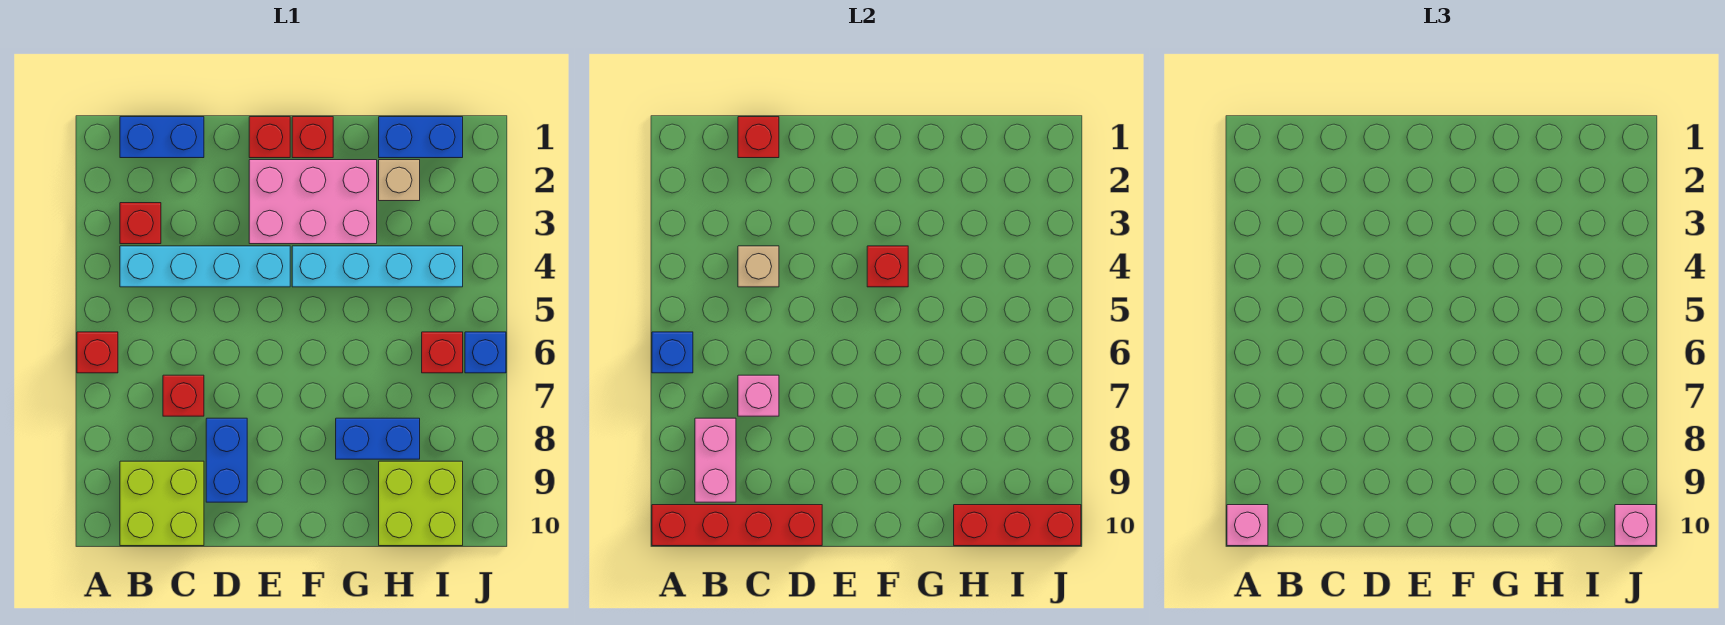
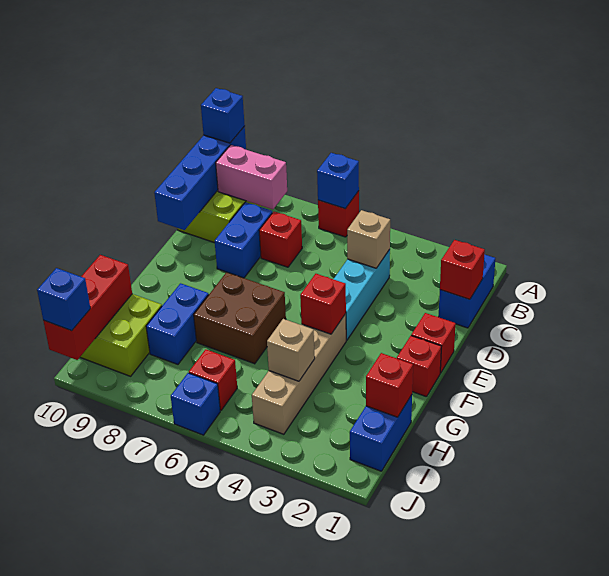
red 1x4 brick [652,505,822,546] -> blue 1x4 brick [154,126,246,230]
pink 1x1 brick [1227,505,1268,546] -> blue 1x1 brick [201,88,245,143]
red 1x1 brick [120,203,161,244] -> red 1x1 brick moved to [366,353,413,417]
cyan 1x4 brick [120,246,290,287] -> cyan 1x3 brick [334,249,390,340]
pink 1x1 brick [738,375,779,416] -> none
blue 1x2 brick [206,418,247,502] -> blue 1x2 brick turned to [215,202,272,278]
pink 2x3 brick [249,160,377,244] -> none
cyan 1x4 brick [292,246,463,287] -> tan 1x4 brick [252,314,346,434]
none -> brown 2x2 brick [194,272,286,364]
tan 1x1 brick [379,160,420,201] -> tan 1x1 brick moved to [267,319,315,381]
pink 1x1 brick [1615,505,1656,546] -> blue 1x1 brick [37,268,90,331]

